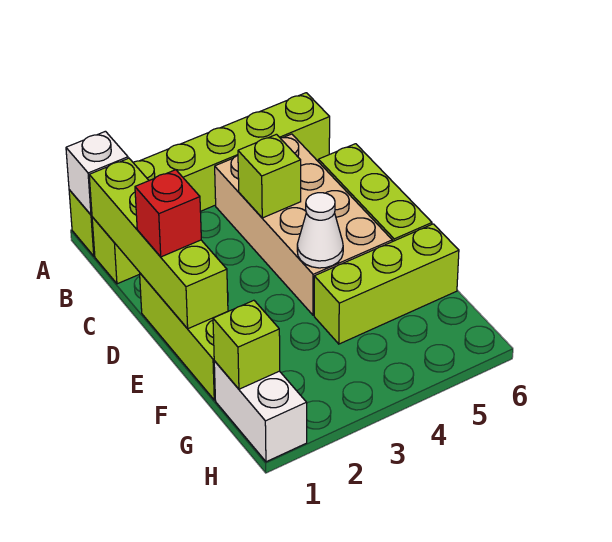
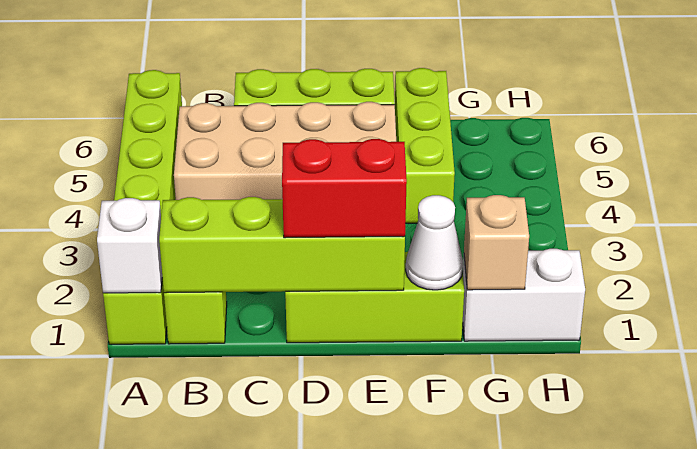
lime 1x1 brick [238,134,301,218] -> none
red 1x1 brick [135,170,201,257] -> red 1x2 brick [282,139,407,238]
white 1x1 cone [297,193,343,268] -> white 1x1 cone moved to [406,195,463,290]
lime 1x1 brick [213,300,280,389] -> tan 1x1 brick [464,195,529,290]

